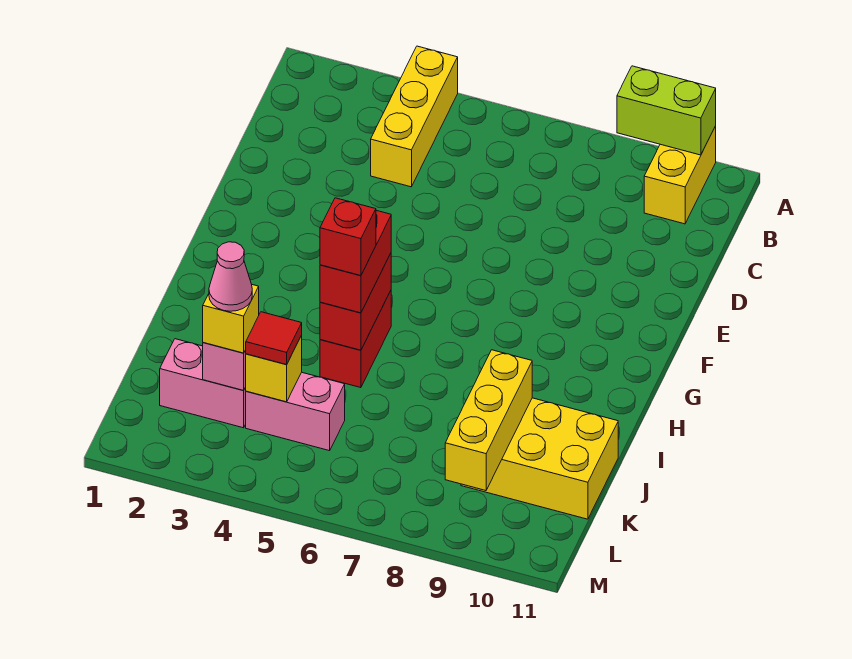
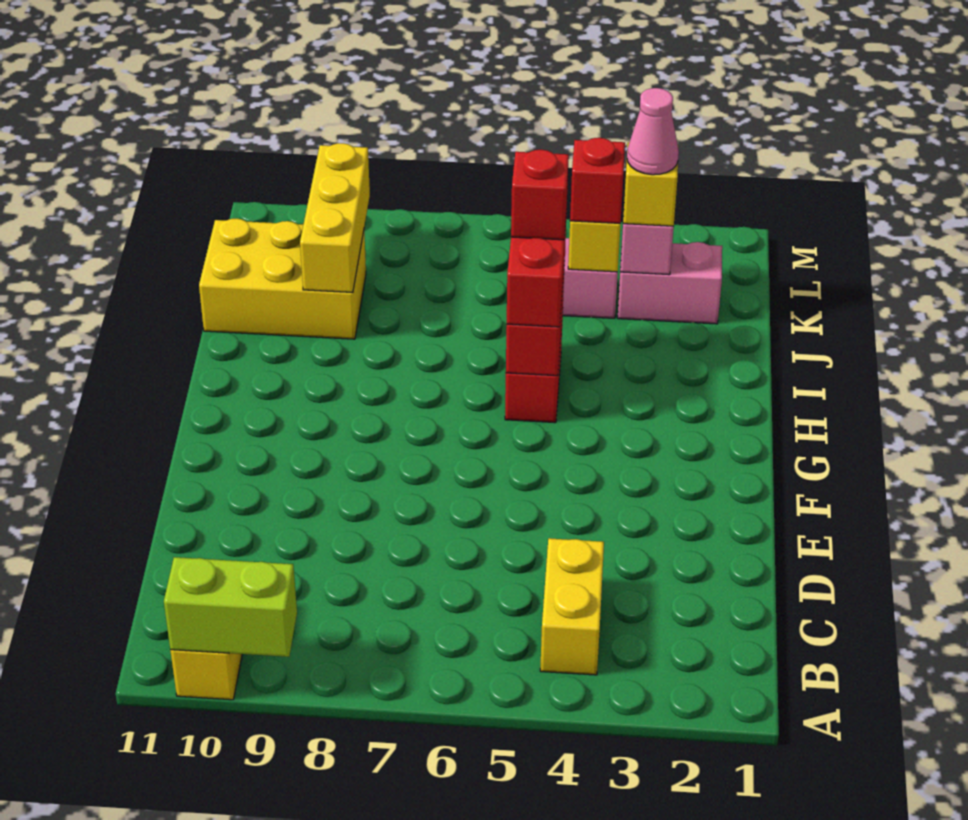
yellow 1x3 brick [371,46,458,187] -> yellow 1x2 brick [540,538,604,675]
red 1x1 tile [246,312,302,364] -> red 1x1 brick [570,138,625,223]

